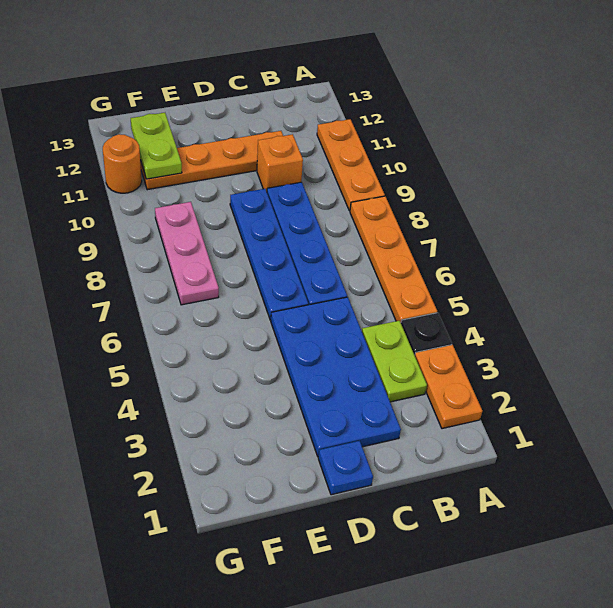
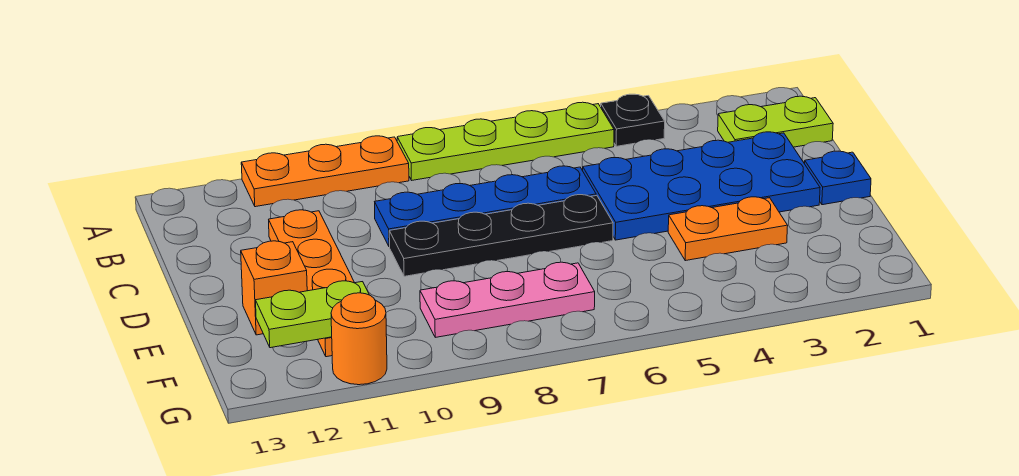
orange 1x2 plate [415,345,482,429] -> orange 1x2 plate moved to [668,197,788,261]
orange 1x4 plate [350,196,437,323] -> lime 1x4 plate [397,102,614,180]
lime 1x2 plate [362,321,427,402] -> lime 1x2 plate moved to [718,96,833,147]
orange 1x1 brick [257,134,303,191] -> orange 1x1 brick moved to [241,241,307,335]
blue 1x4 plate [230,189,308,320] -> black 1x4 plate [389,195,613,276]

